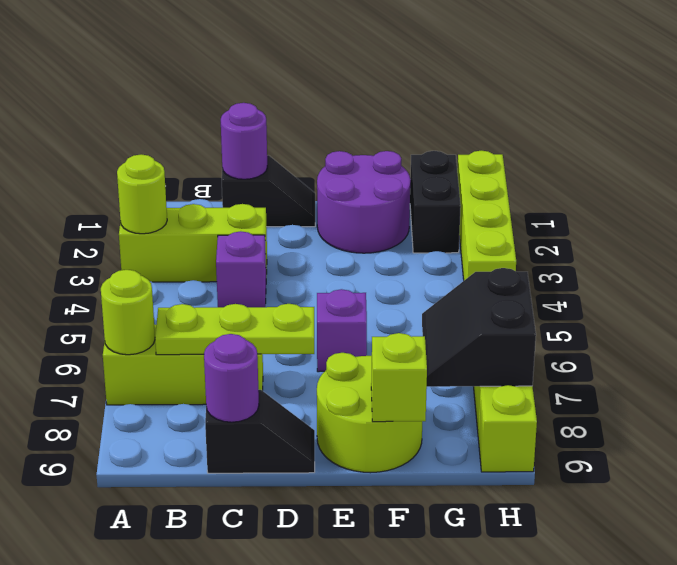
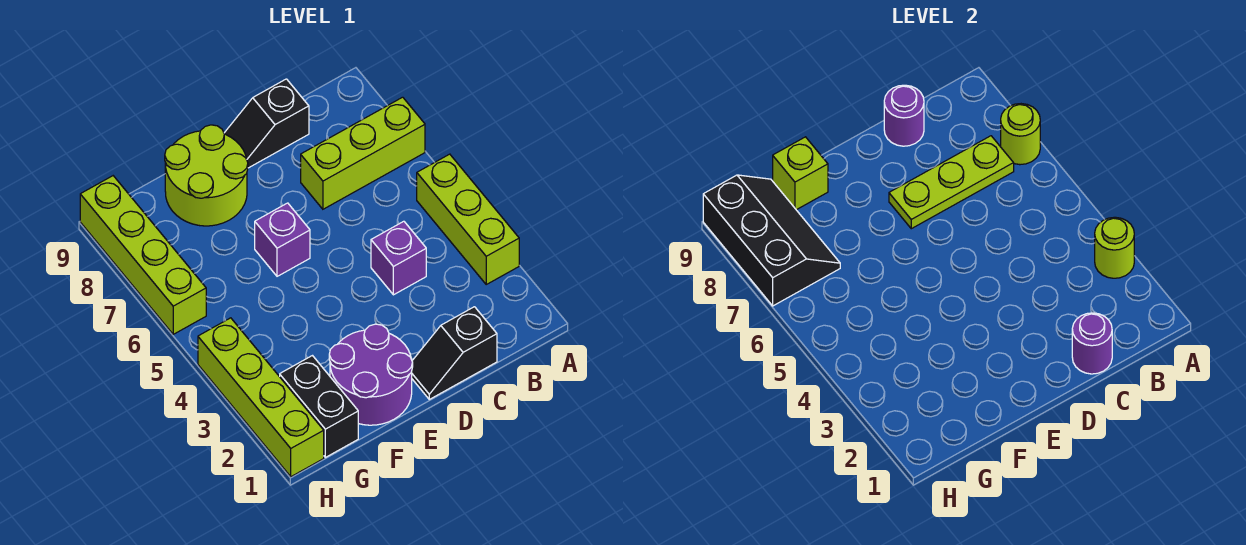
lime 1x3 brick [119,204,267,282] -> lime 1x3 brick turned to [417,154,519,284]
black 2x2 slope [422,268,536,387] -> black 2x3 slope [703,175,840,306]

